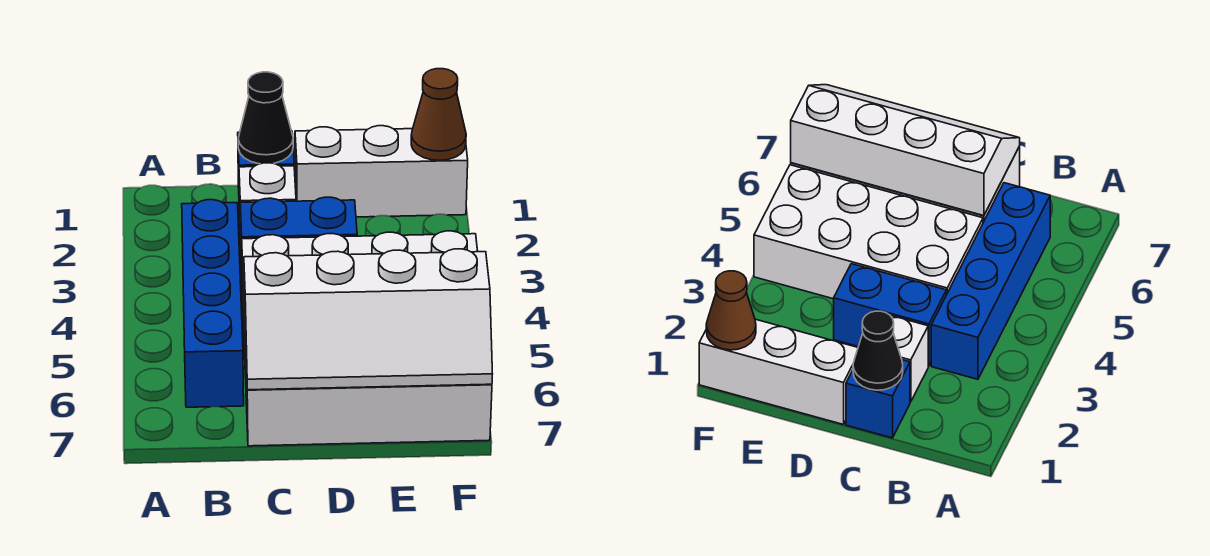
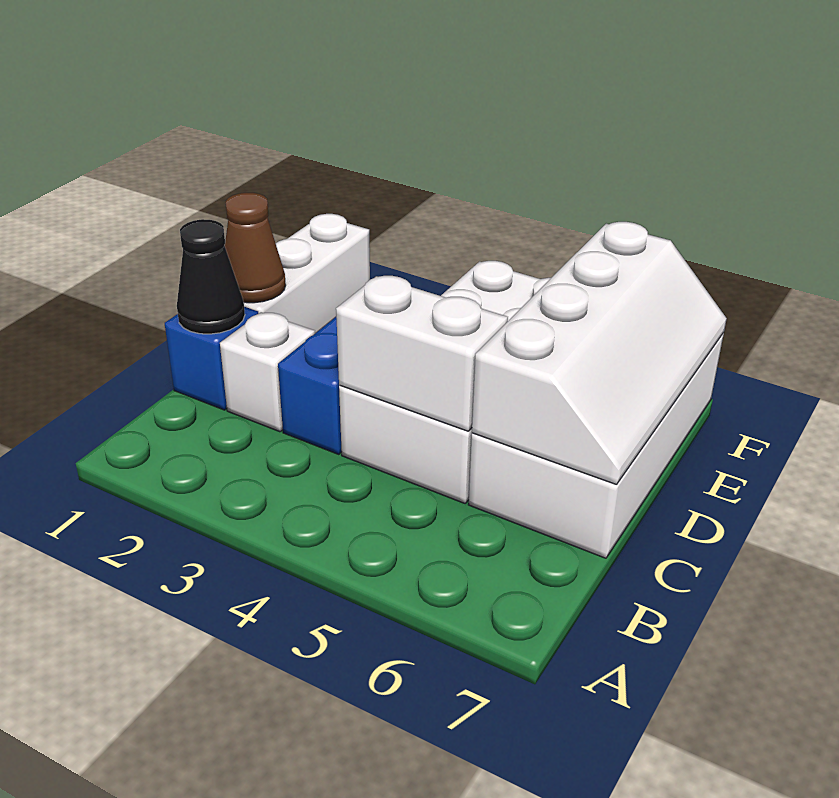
blue 1x4 brick [182,200,244,407] -> none
none -> white 1x2 brick [336,276,508,431]
brown 1x1 cone [411,69,466,161] -> brown 1x1 cone moved to [225,193,286,303]

